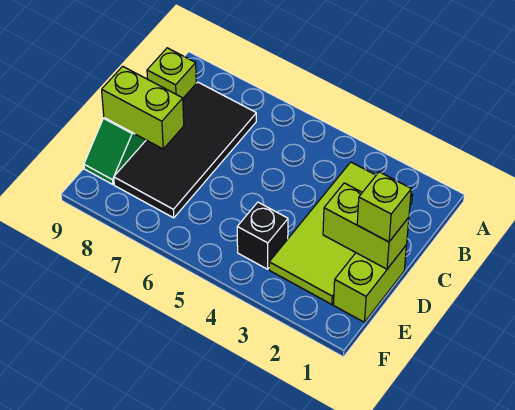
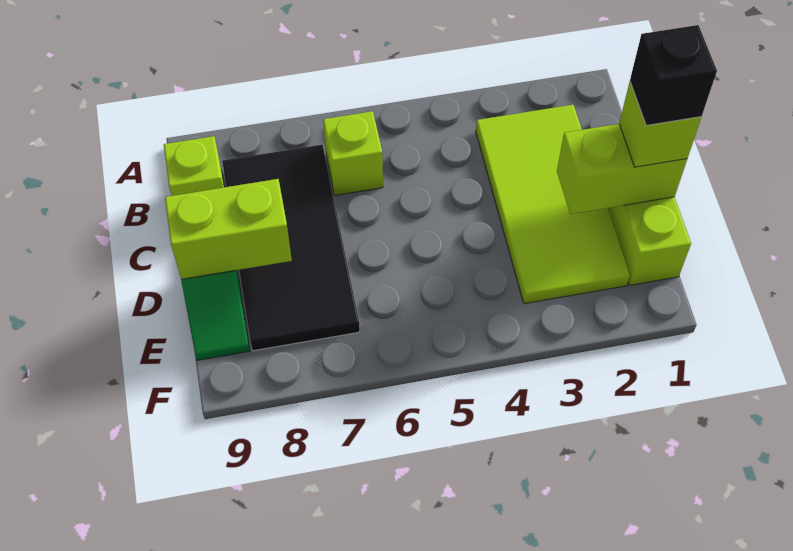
none -> lime 1x1 brick [323,111,383,195]
black 1x1 brick [237,202,288,269] -> black 1x1 brick moved to [630,25,717,125]

